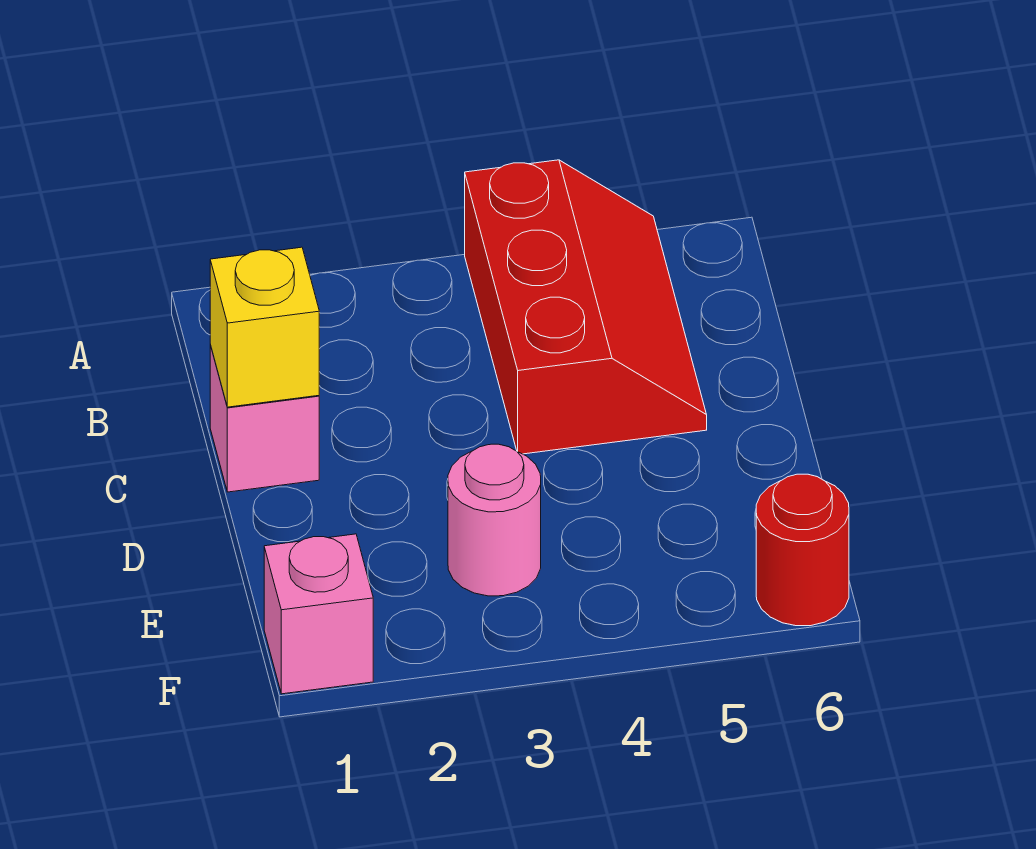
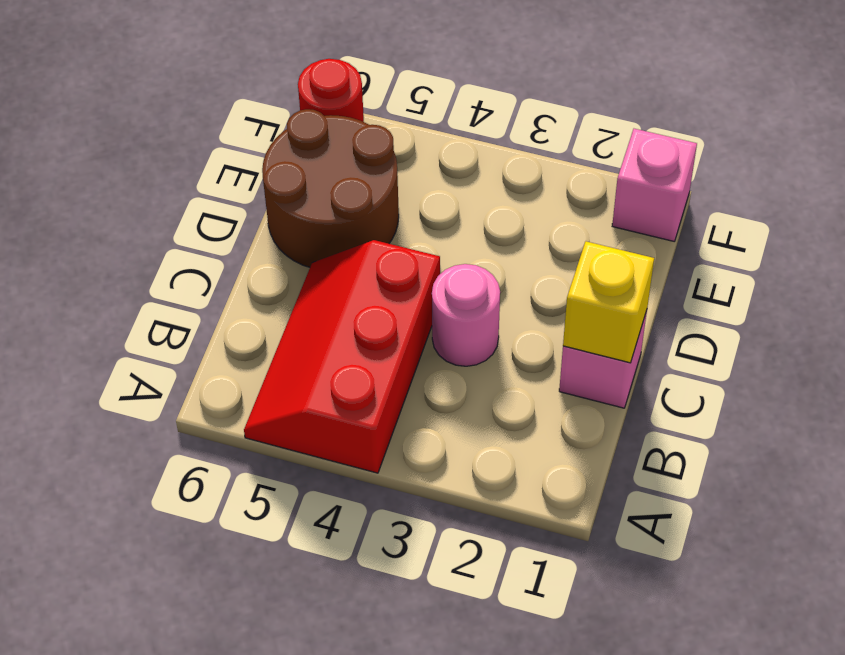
none -> brown 2x2 round brick [262,109,399,267]
pink 1x1 round brick [448,444,541,596] -> pink 1x1 round brick moved to [432,264,500,366]

